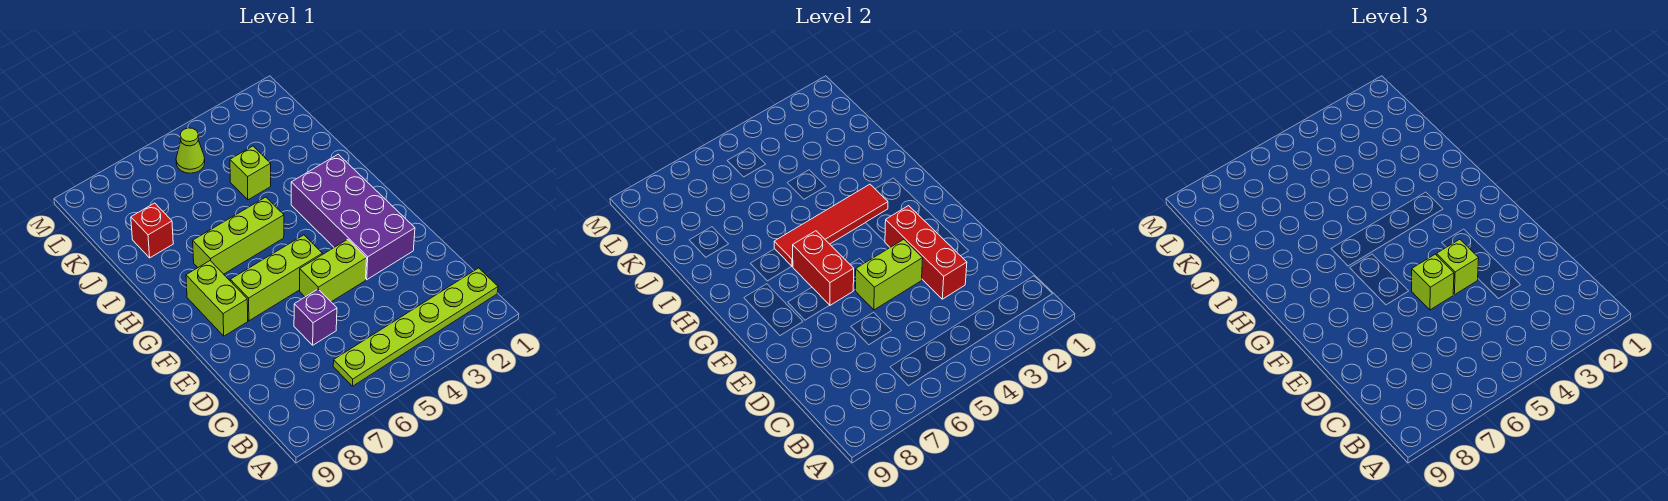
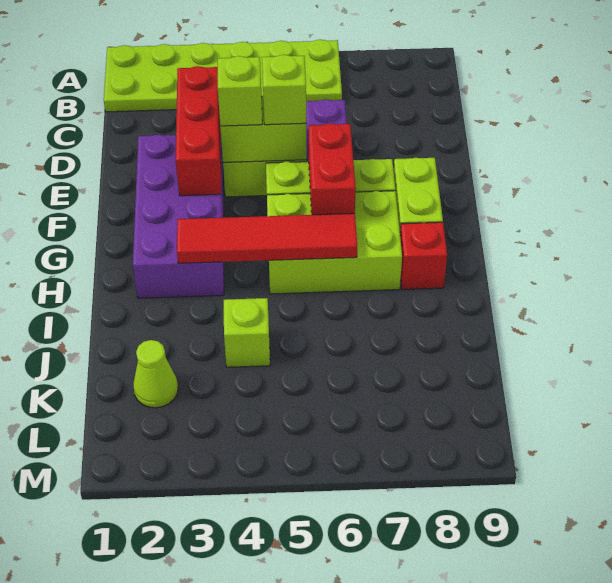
lime 1x6 plate [333,268,498,386] -> lime 2x6 plate [104,40,342,112]
lime 1x3 brick [193,197,284,274] -> lime 2x3 brick [267,191,402,294]
red 1x1 brick [131,203,173,258] -> red 1x1 brick moved to [400,222,447,290]
lime 1x1 cone [176,128,205,173] -> lime 1x1 cone moved to [133,340,178,408]

